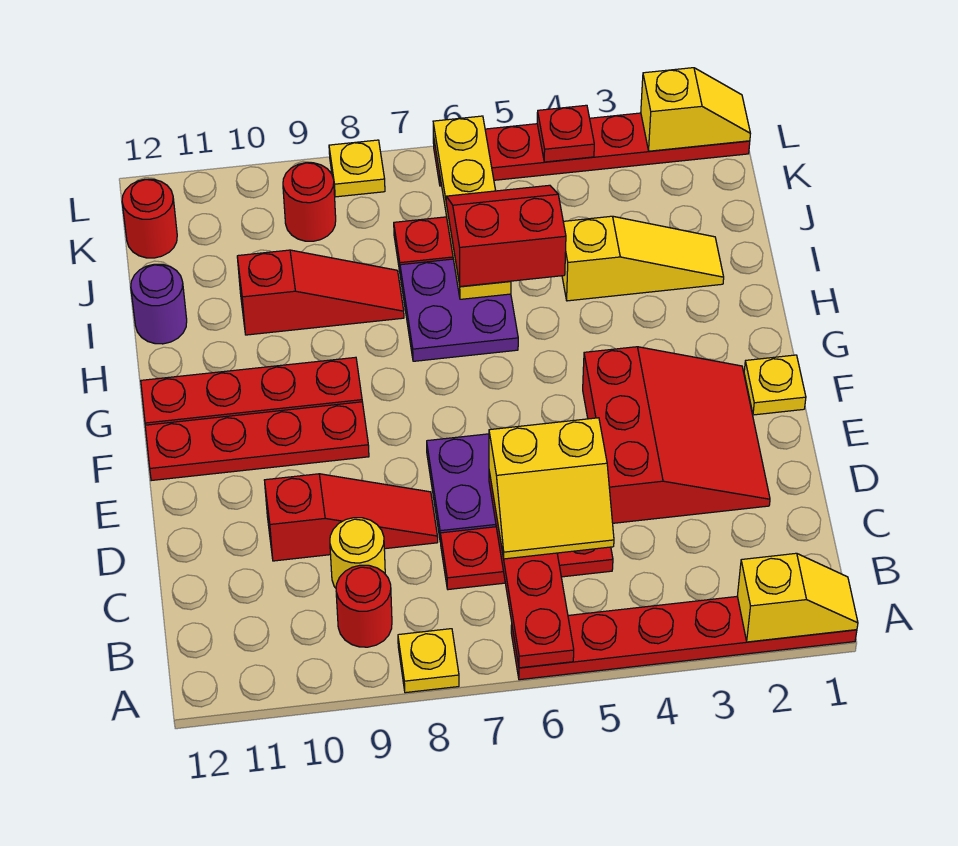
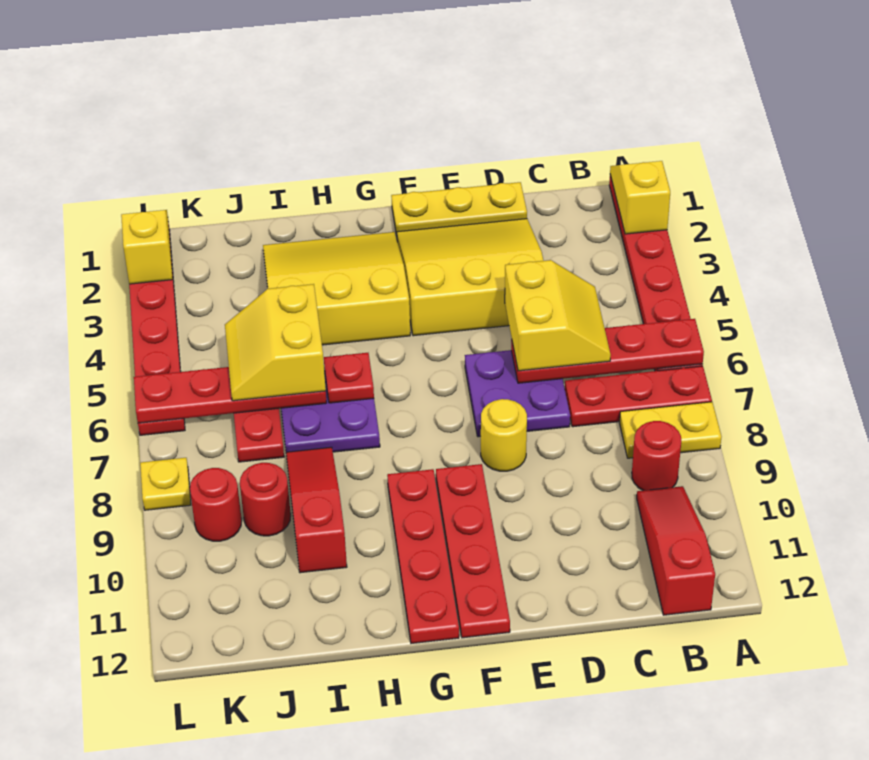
yellow 1x1 plate [398,629,459,693] -> yellow 1x2 plate [619,402,721,458]
red 1x3 plate [440,527,613,590] -> red 1x3 plate turned to [565,366,712,427]
yellow 1x1 round brick [330,518,385,588] -> yellow 1x1 round brick moved to [481,399,527,471]
red 3x3 slope [583,347,770,523] -> yellow 3x3 slope [397,219,544,336]
red 1x3 slope [264,474,438,561] -> red 1x3 slope moved to [637,486,715,615]
yellow 1x1 plate [744,355,806,415] -> yellow 1x3 plate [391,182,527,235]
yellow 1x3 slope [562,216,724,301] -> yellow 3x3 slope [263,232,410,345]
red 2x2 slope [446,185,566,287] -> yellow 2x2 slope [225,284,326,401]
yellow 1x4 plate [433,116,511,299] -> red 1x4 plate [134,367,327,423]
purple 1x1 round brick [131,264,187,344] -> none
red 1x1 round brick [122,179,177,258] -> red 1x1 round brick moved to [240,463,291,536]
red 1x1 plate [537,105,594,162] -> red 1x1 plate moved to [324,353,374,403]

